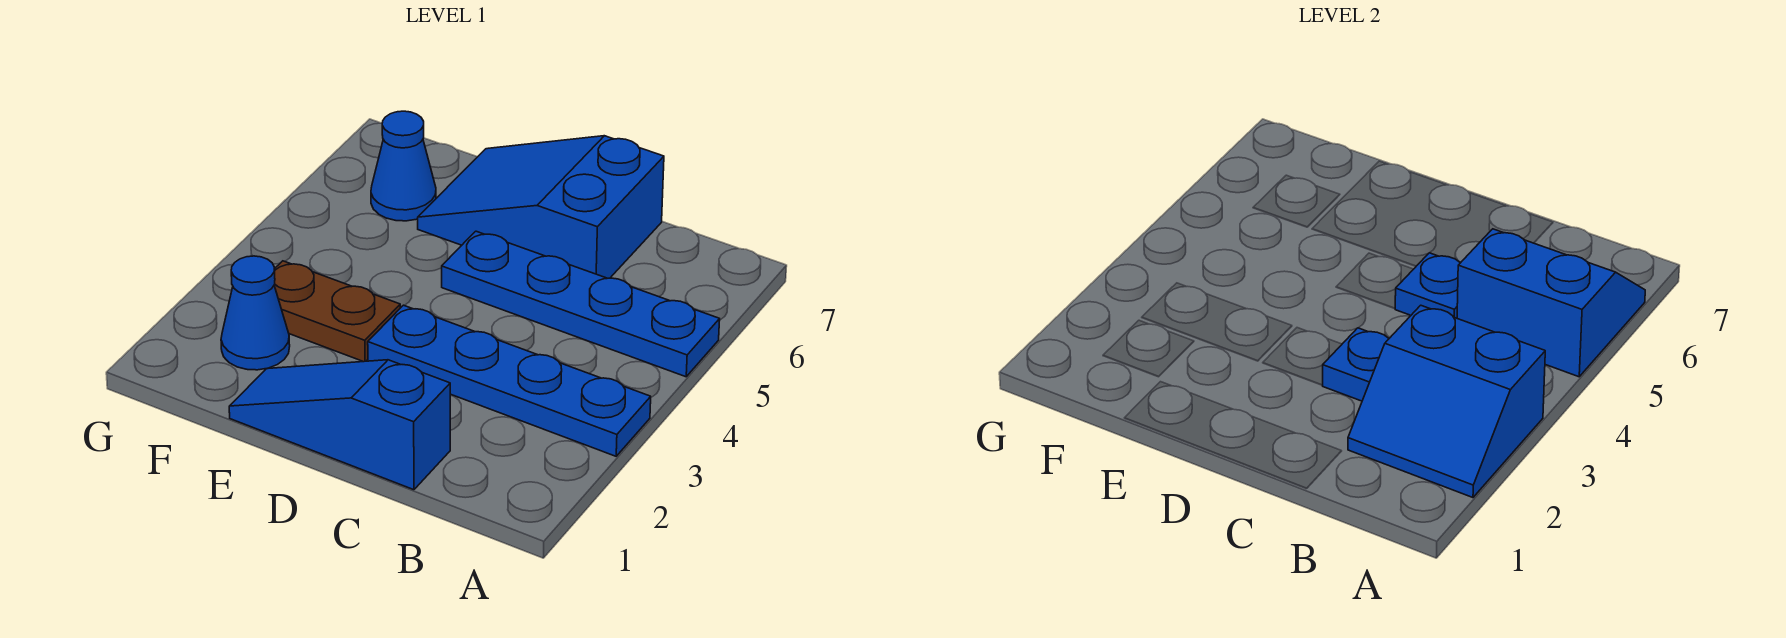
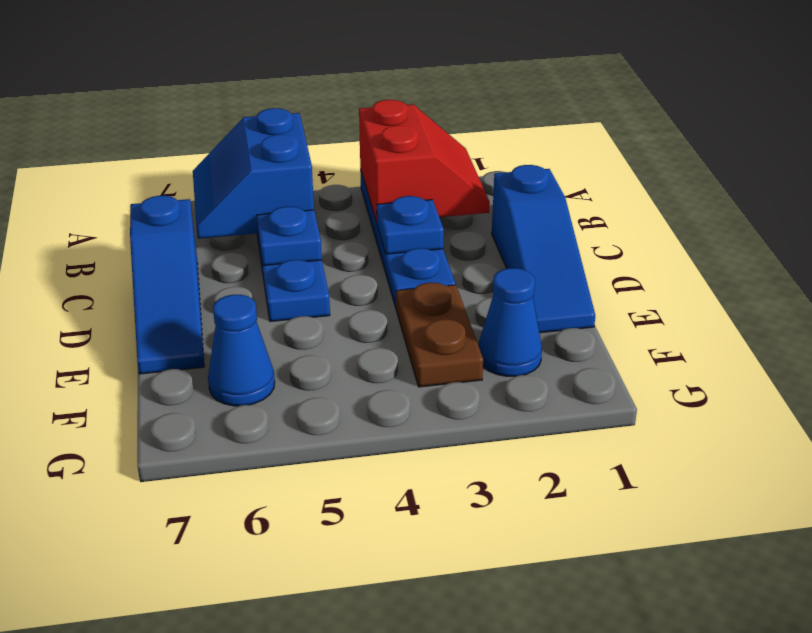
blue 2x2 slope [1348,305,1545,498] -> red 2x2 slope [359,100,490,222]
blue 2x3 slope [418,136,664,278] -> blue 1x3 slope [130,196,204,374]

